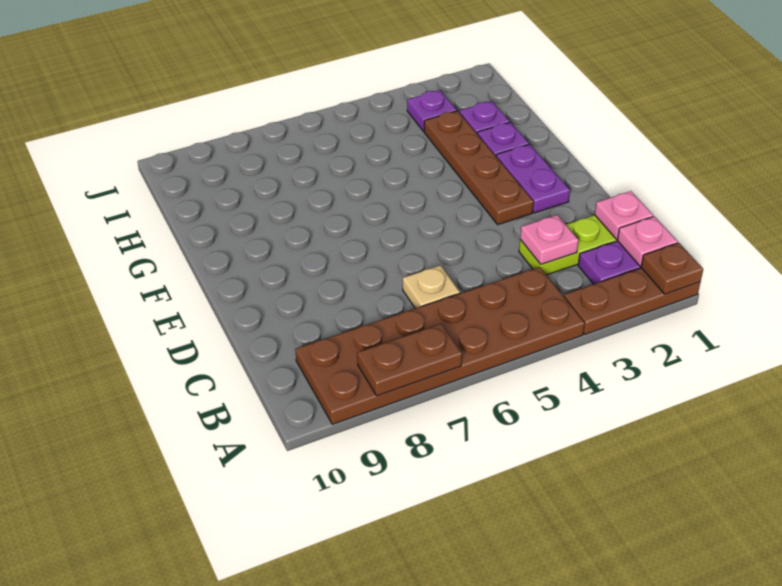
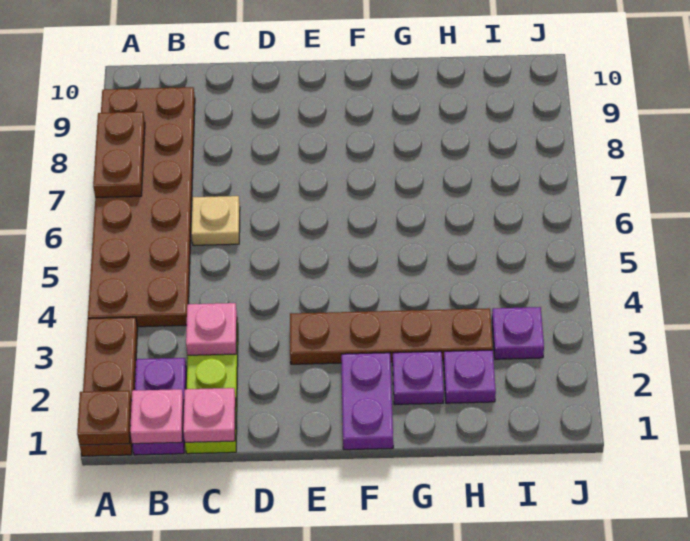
purple 1x2 plate [496,144,570,213] -> purple 1x2 plate turned to [341,353,393,450]

